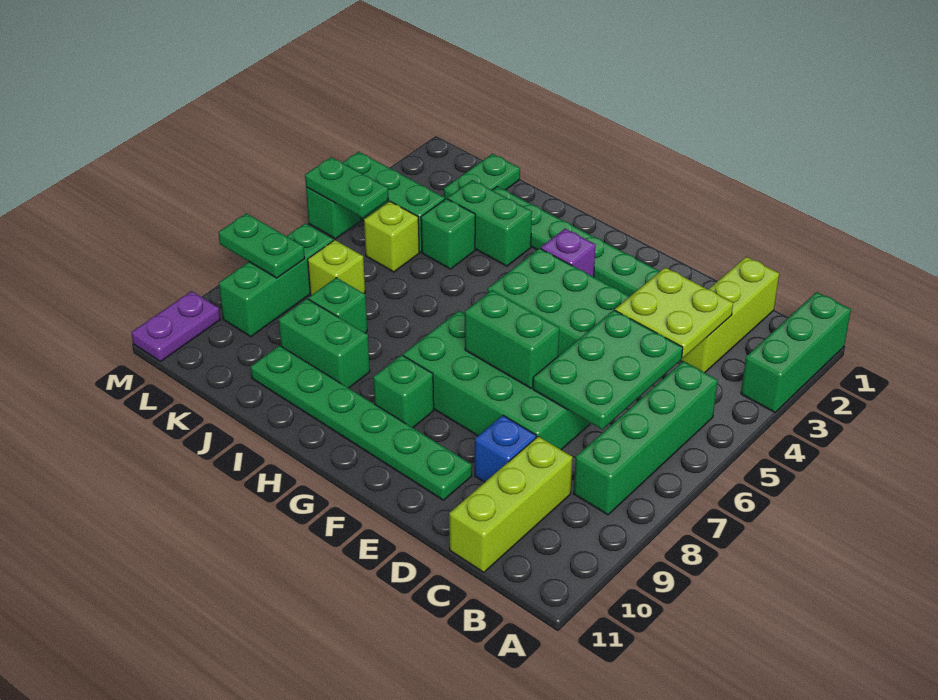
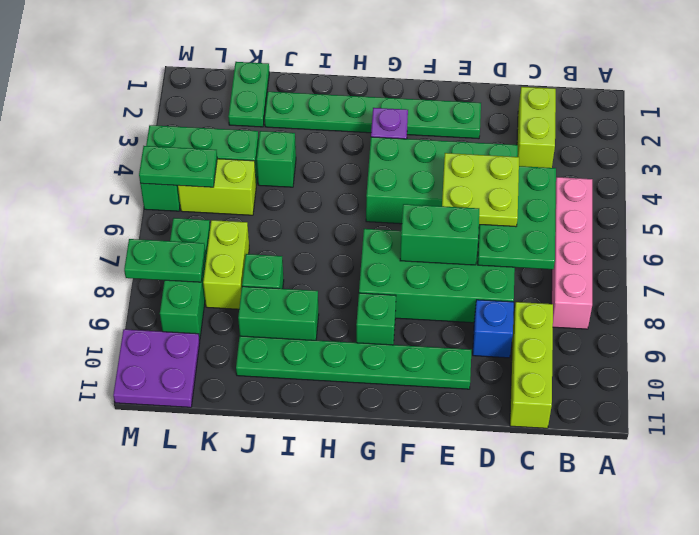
green 1x3 brick [741,292,851,412] -> none
green 1x4 brick [574,361,718,515] -> pink 1x4 brick [551,177,592,329]
lime 1x3 brick [681,257,779,373] -> lime 1x2 brick [517,87,556,168]
lime 2x2 plate [615,267,733,358] -> lime 2x2 plate moved to [442,153,519,227]
green 1x2 brick [448,180,532,266] -> none
lime 1x1 brick [364,201,419,272] -> lime 1x2 brick [178,159,256,215]
lime 1x1 brick [308,240,365,296] -> lime 1x2 brick [203,220,249,309]
purple 1x2 plate [131,291,220,362] -> purple 2x2 plate [113,329,200,407]

